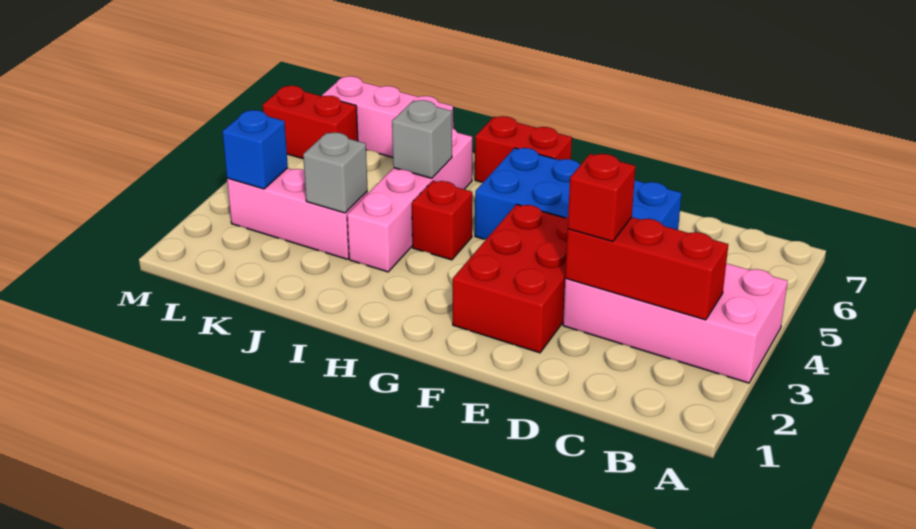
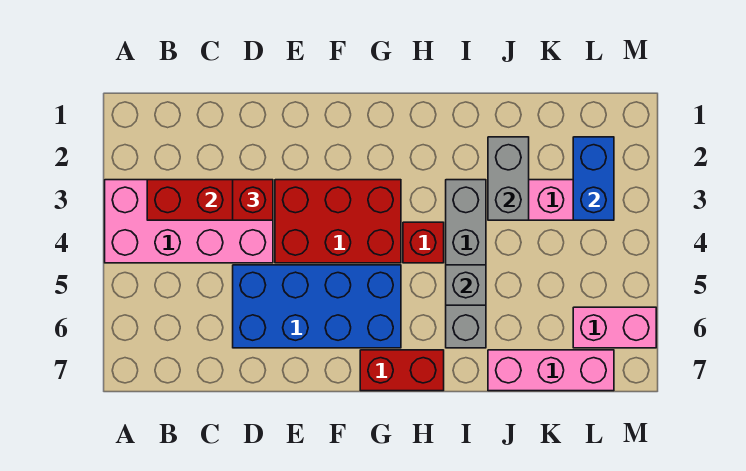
red 2x3 brick [453,204,568,353] -> red 2x3 brick turned to [275,180,401,263]
pink 1x4 brick [347,128,472,272] -> grey 1x4 brick [446,180,486,348]
grey 1x1 brick [303,133,368,213] -> grey 1x2 brick [488,137,529,220]
blue 1x1 brick [222,110,288,189] -> blue 1x2 brick [573,137,614,220]
red 1x2 brick [263,86,358,159] -> pink 1x2 brick [573,307,656,348]

